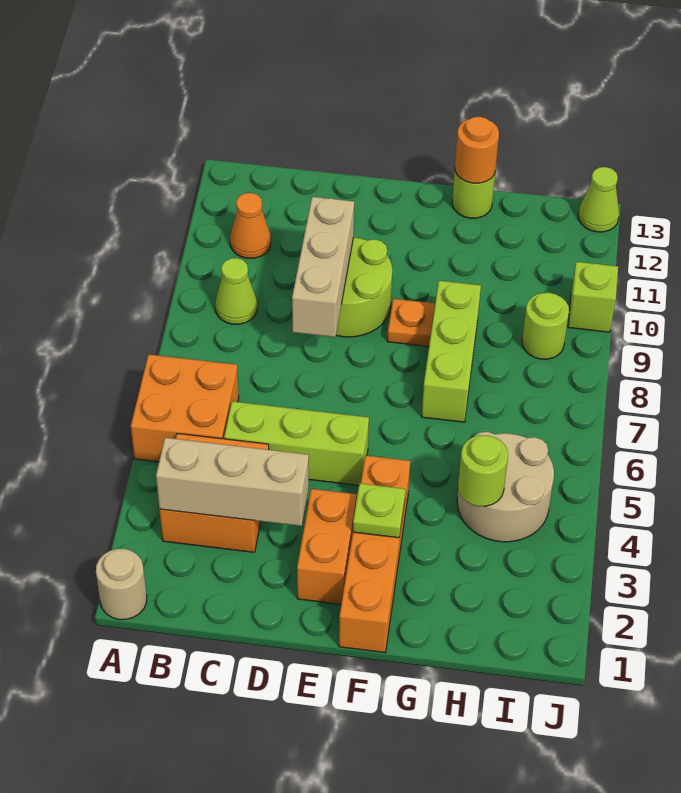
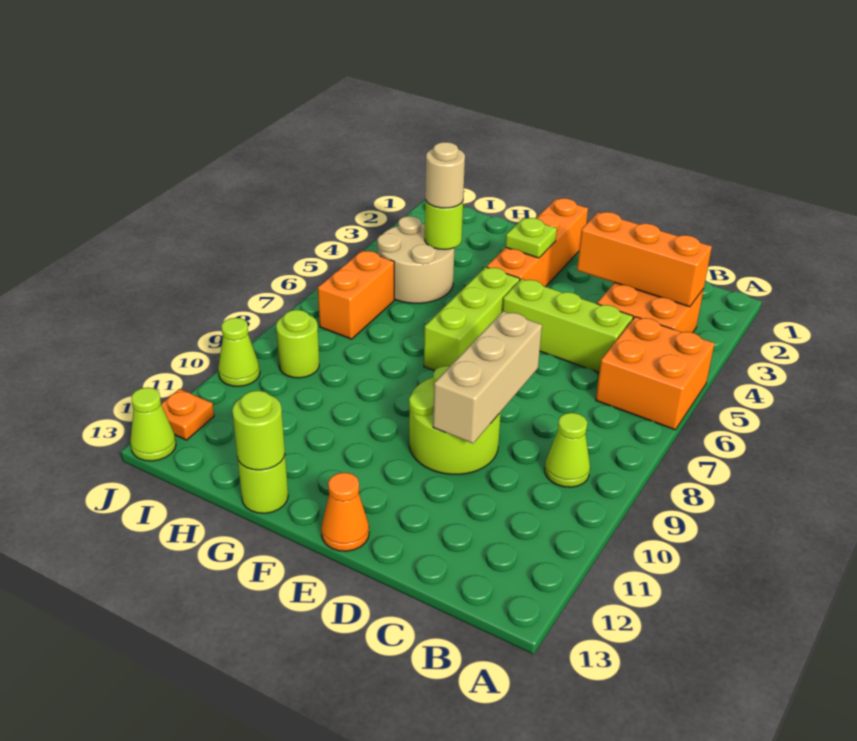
tan 1x1 round brick [96,549,147,620] -> tan 1x1 round brick moved to [425,142,465,208]
tan 1x3 brick [156,438,309,526] -> orange 1x3 brick [577,212,712,307]
orange 1x1 cone [230,193,271,258] -> orange 1x1 cone moved to [321,472,369,551]
orange 1x2 brick [297,489,357,604] -> orange 1x2 brick moved to [318,251,394,339]
orange 1x1 plate [387,299,435,346] -> orange 1x1 plate moved to [161,389,214,440]
lime 1x3 brick [422,281,481,422] -> lime 1x3 brick moved to [424,267,520,371]
orange 1x1 round brick [455,117,499,183] -> lime 1x1 round brick [232,391,285,470]
lime 1x1 brick [568,262,618,332] -> lime 1x1 cone [218,318,260,386]

